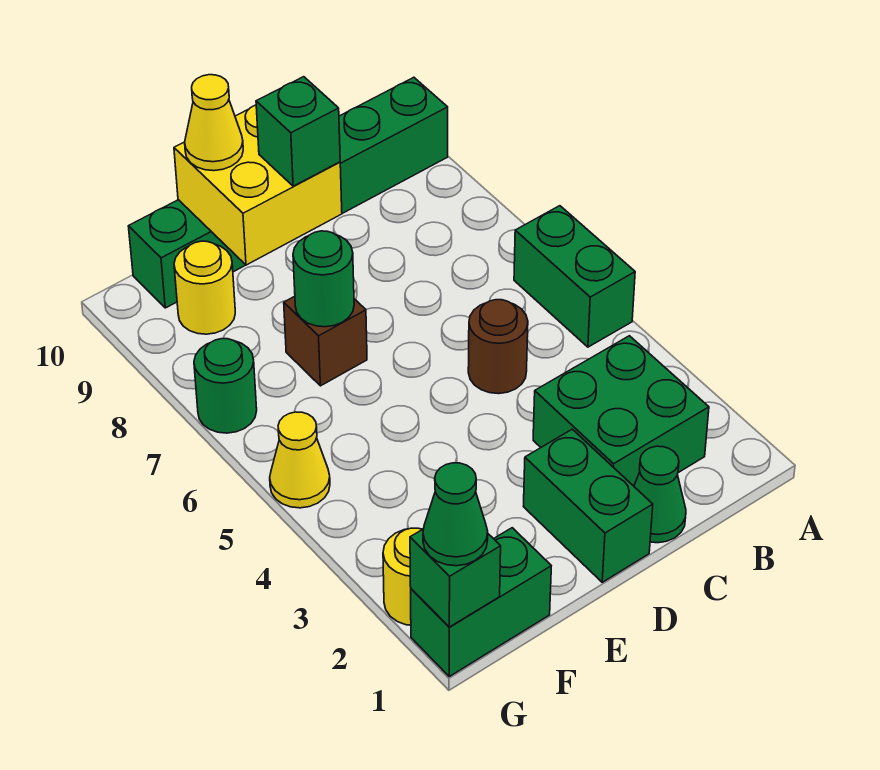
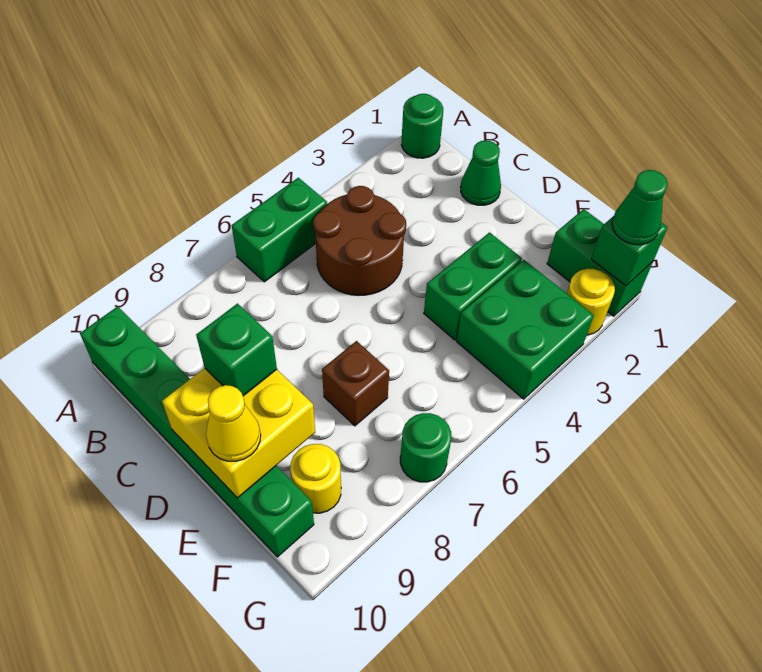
green 2x2 brick [533,336,709,486] -> green 2x2 brick moved to [457,260,594,399]
brown 1x1 round brick [468,300,528,394] -> brown 2x2 round brick [313,186,406,296]
green 1x2 brick [523,429,653,582] -> green 1x2 brick moved to [424,233,522,340]
green 1x1 round brick [293,231,354,327] -> green 1x1 round brick moved to [401,94,443,158]
yellow 1x1 cone [270,412,330,508] -> none

